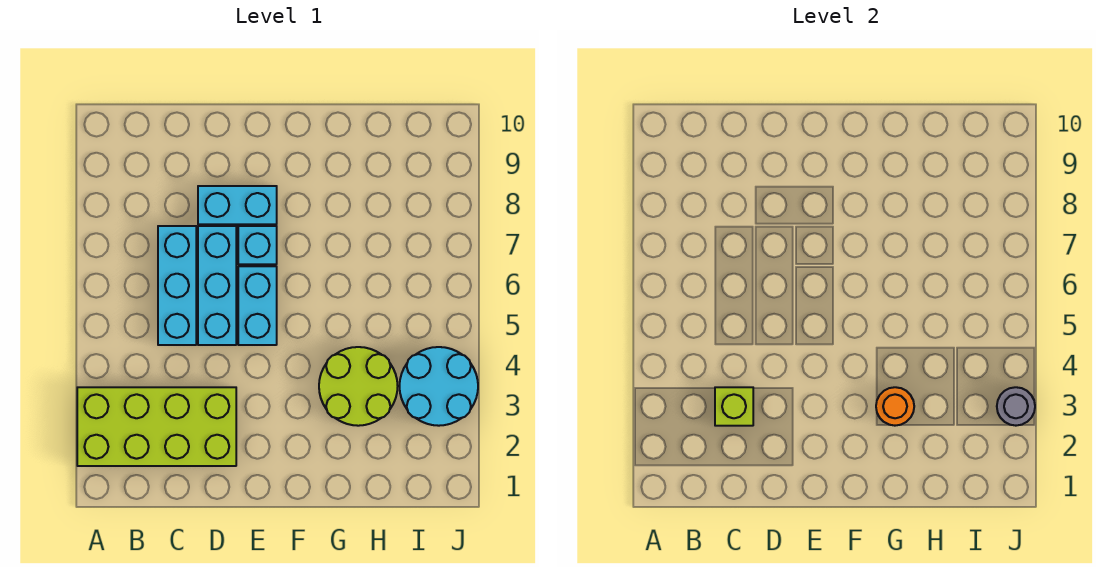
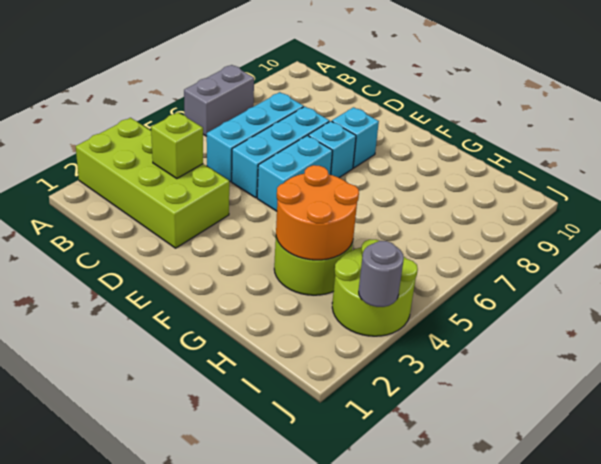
none -> grey 1x2 brick [184,65,254,136]
cyan 1x2 brick [198,186,277,224] -> cyan 1x1 brick [332,107,379,168]
orange 1x1 round brick [876,387,914,426] -> orange 2x2 round brick [276,165,359,260]
cyan 2x2 round brick [400,347,478,426] -> lime 2x2 round brick [332,239,418,336]

